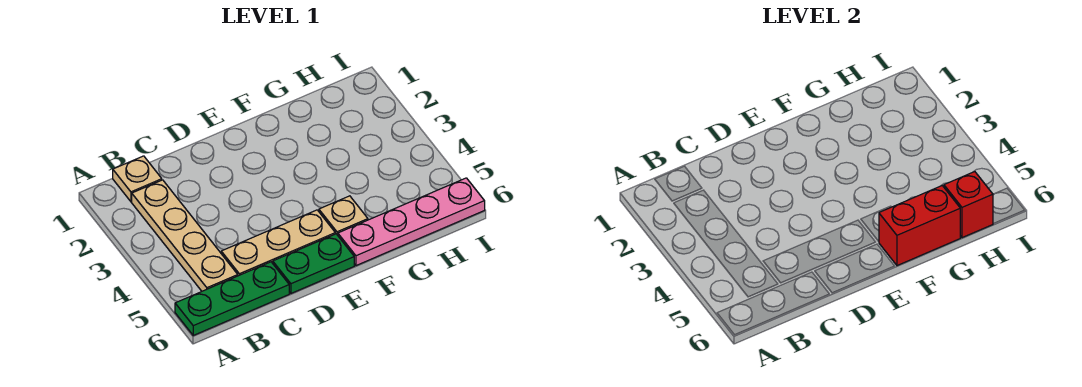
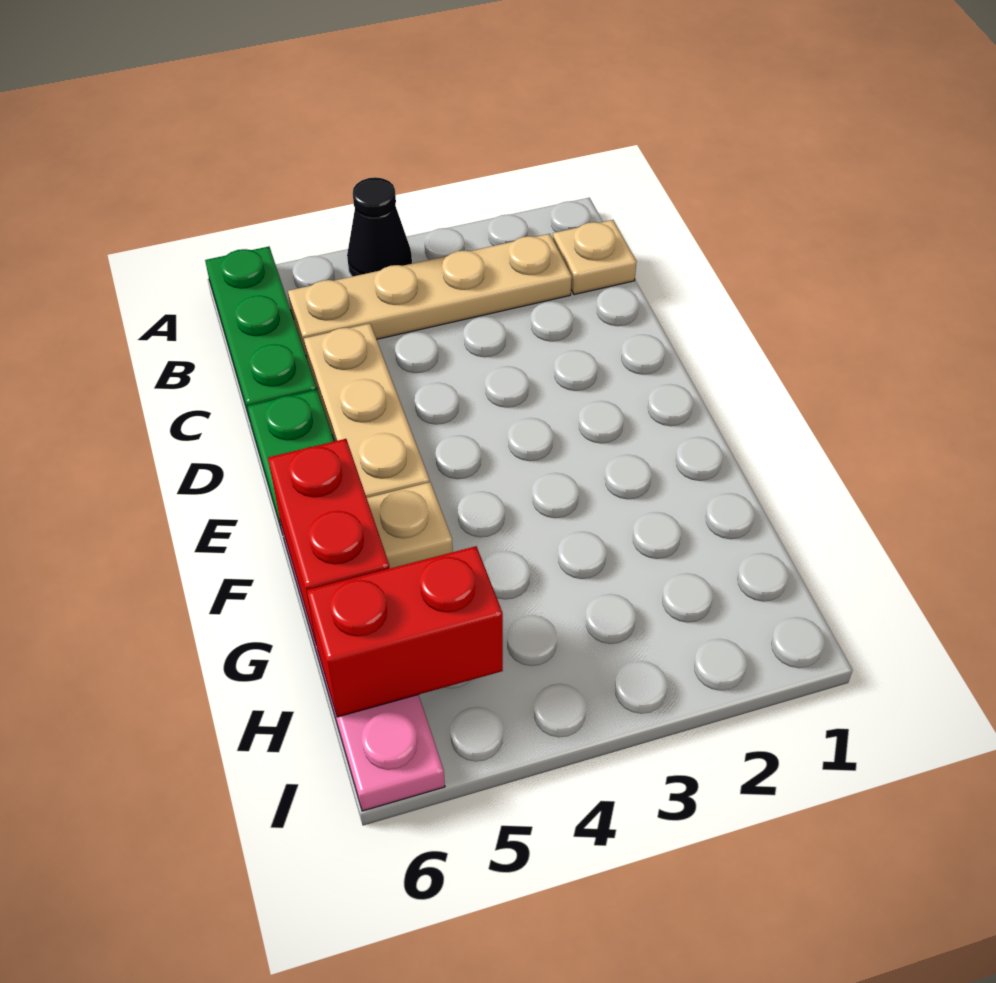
none -> black 1x1 cone [347,177,412,277]
red 1x1 brick [944,172,993,238] -> red 1x2 brick [307,546,503,717]

